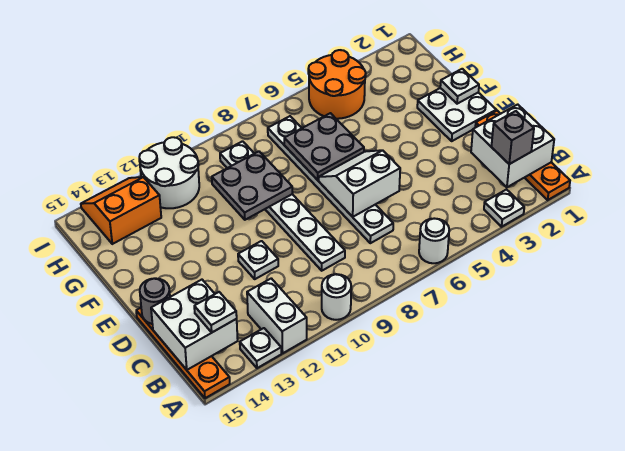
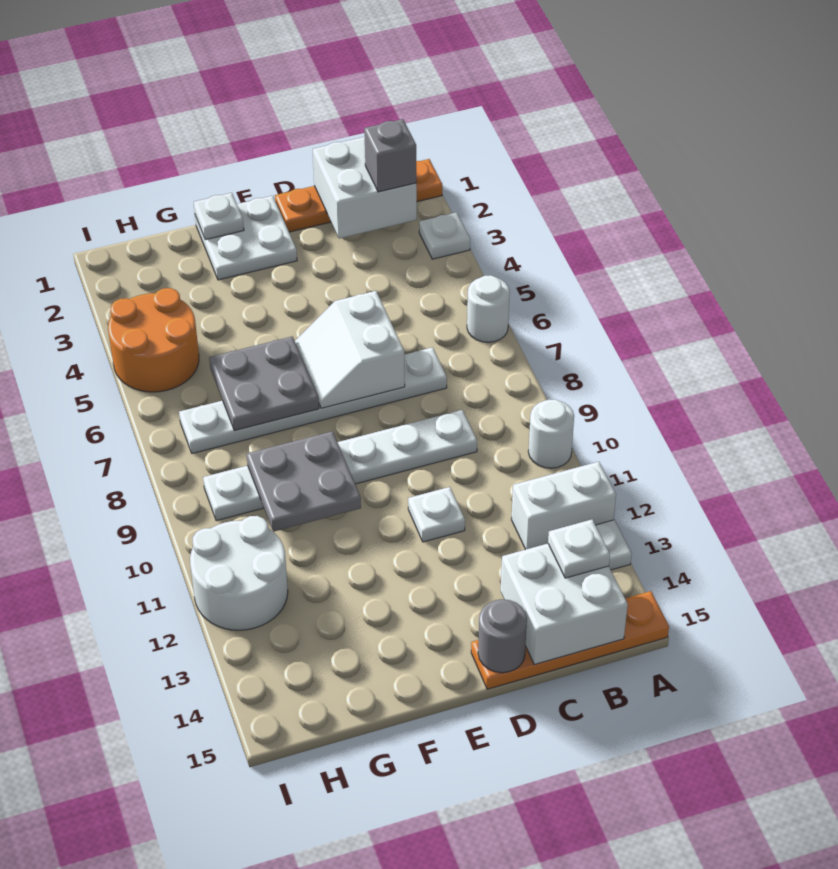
orange 2x2 slope [81,177,161,244] -> none

